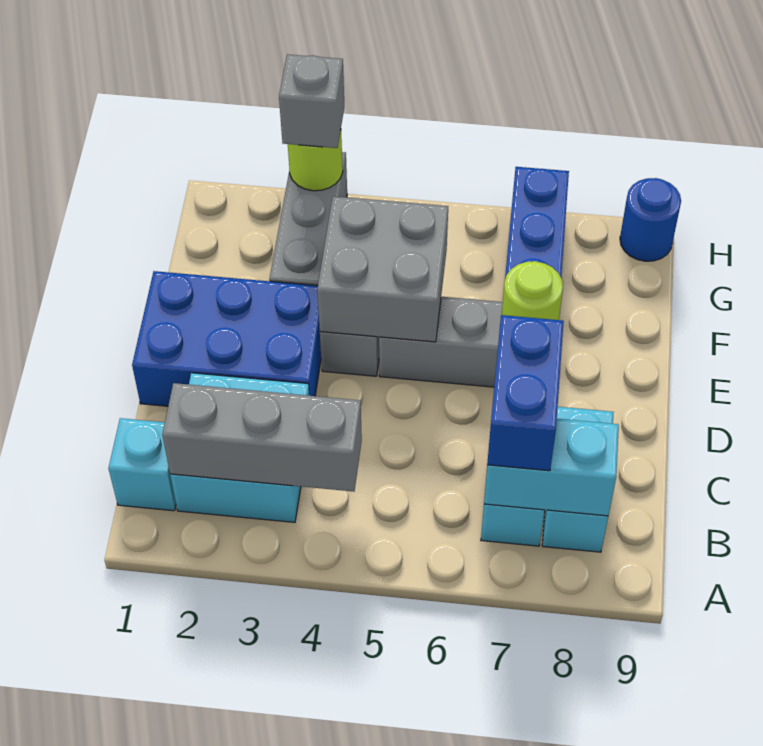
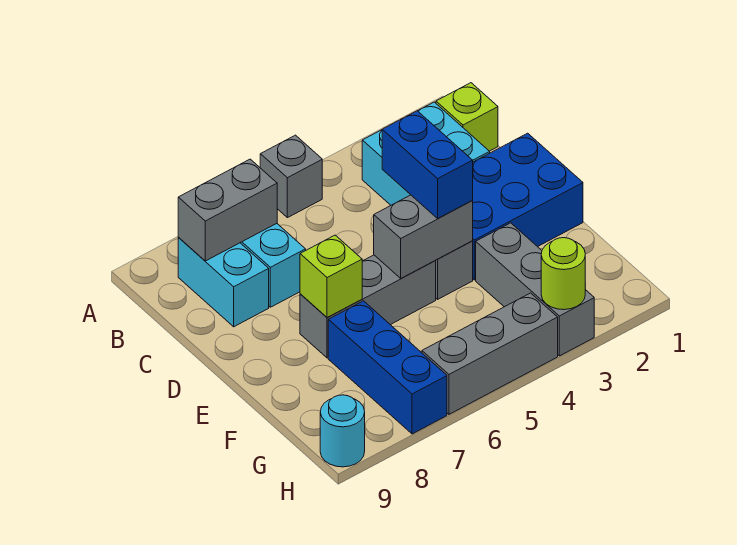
cyan 1x1 brick [108,418,176,511] -> lime 1x1 brick [436,83,498,151]
grey 1x3 brick [162,383,362,492] -> grey 1x3 brick moved to [422,293,558,414]
cyan 1x2 brick [484,419,619,516] -> grey 1x2 brick [178,159,277,261]
blue 1x2 brick [487,315,564,471] -> blue 1x2 brick moved to [382,111,473,218]
grey 2x2 brick [317,196,448,342] -> grey 1x2 brick [374,195,473,278]
lime 1x1 round brick [502,261,563,320] -> lime 1x1 brick [300,235,362,318]
grey 1x1 brick [279,54,344,148] -> grey 1x1 brick moved to [260,135,322,218]
blue 1x1 round brick [620,178,681,261] -> cyan 1x1 round brick [320,395,365,467]

